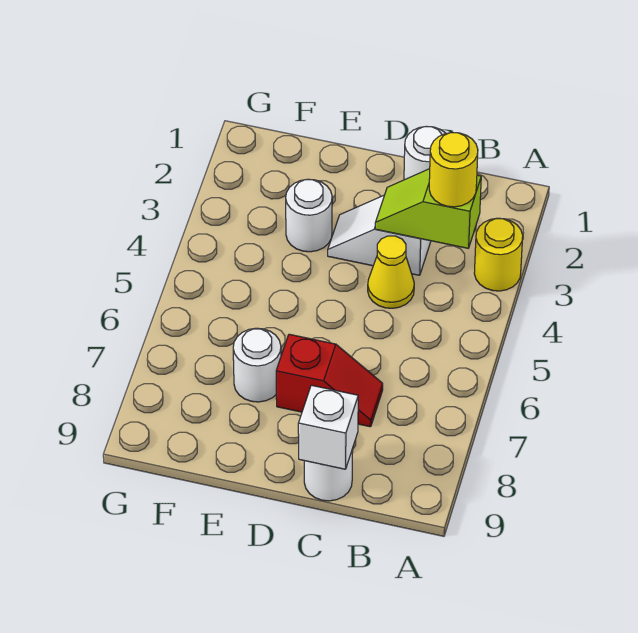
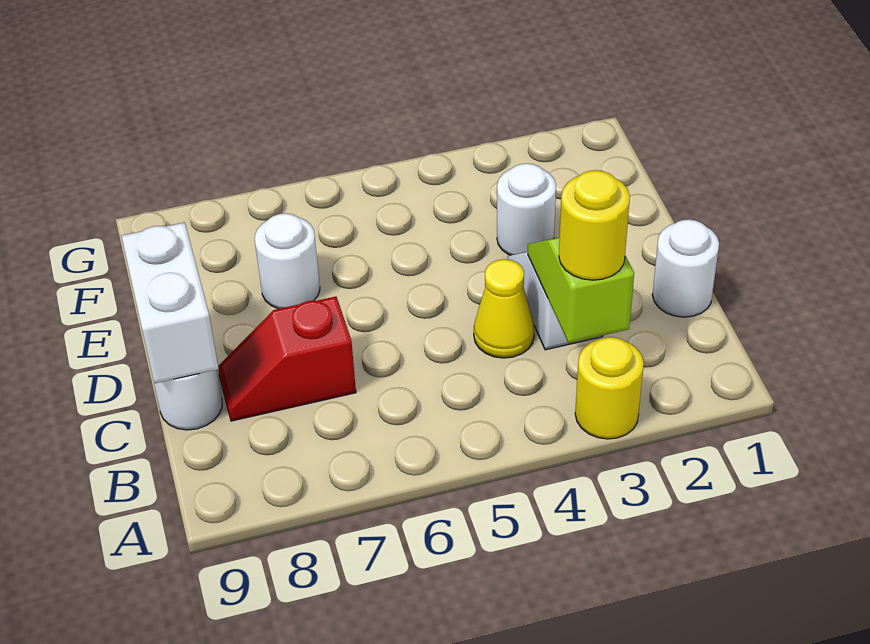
red 1x2 slope [276,334,383,427] -> red 1x2 slope turned to [218,297,356,421]
white 1x1 brick [298,385,358,469] -> white 1x2 brick [122,222,219,383]

